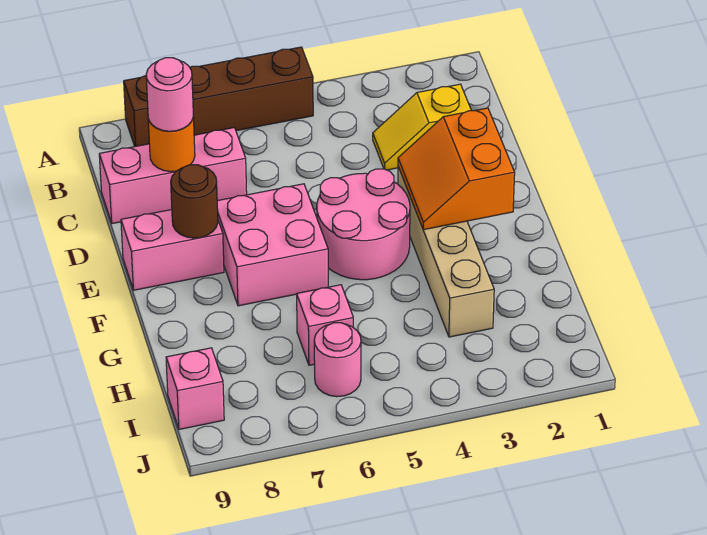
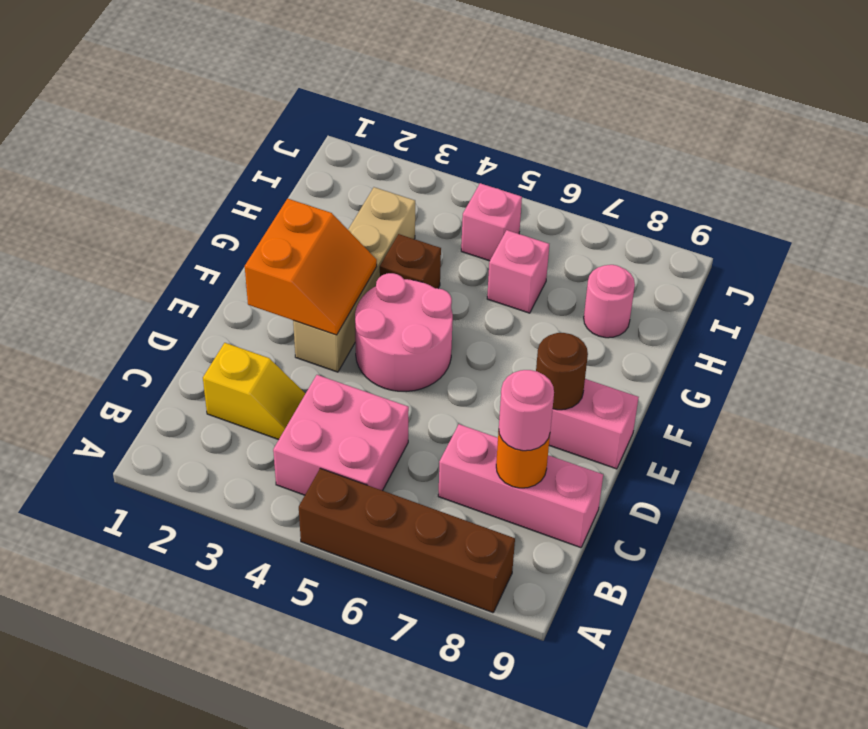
pink 2x2 brick [217,184,328,306] -> pink 2x2 brick moved to [273,375,409,495]
none -> brown 1x1 brick [380,234,441,289]
pink 1x1 round brick [314,323,361,397] -> pink 1x1 round brick moved to [584,265,635,338]
pink 1x1 brick [166,348,224,429] -> pink 1x1 brick moved to [461,183,522,261]

